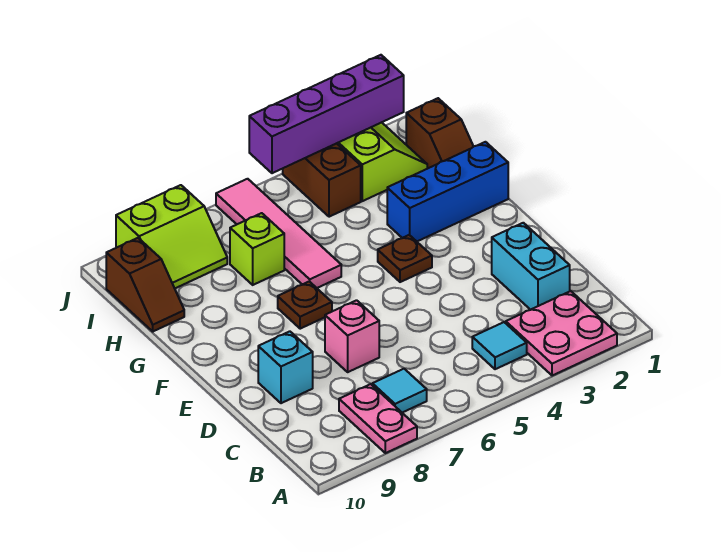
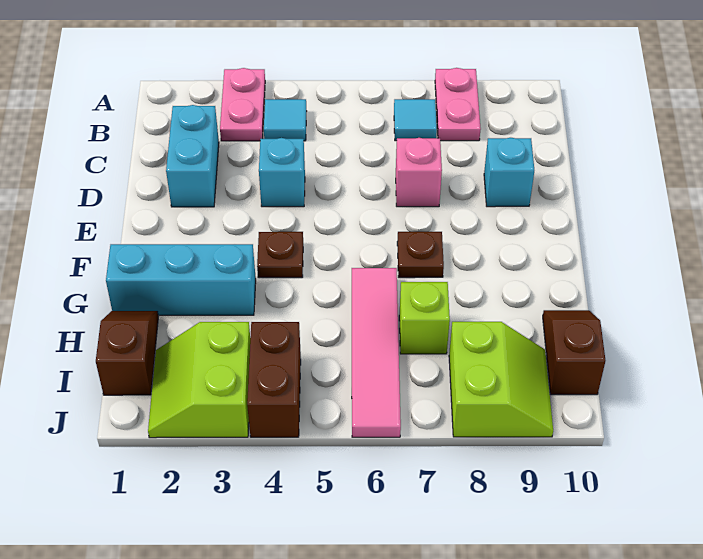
pink 2x2 plate [506,291,617,376] -> pink 1x2 plate [220,68,265,141]
none -> cyan 1x1 brick [259,138,305,207]
blue 1x3 brick [387,142,508,241] -> cyan 1x3 brick [106,244,256,315]
lime 2x2 slope [116,185,227,288] -> lime 2x2 slope turned to [449,322,553,437]
purple 1x4 brick [249,55,404,173] -> none

